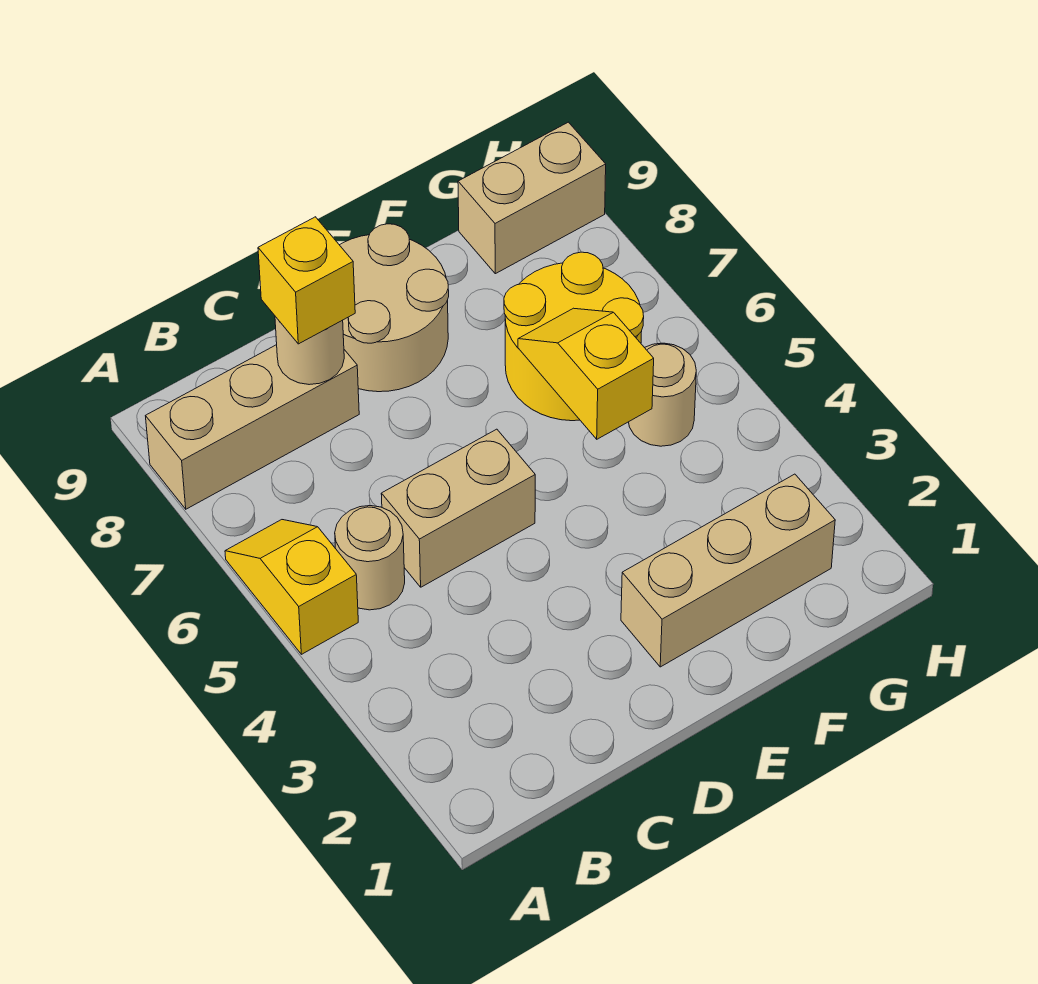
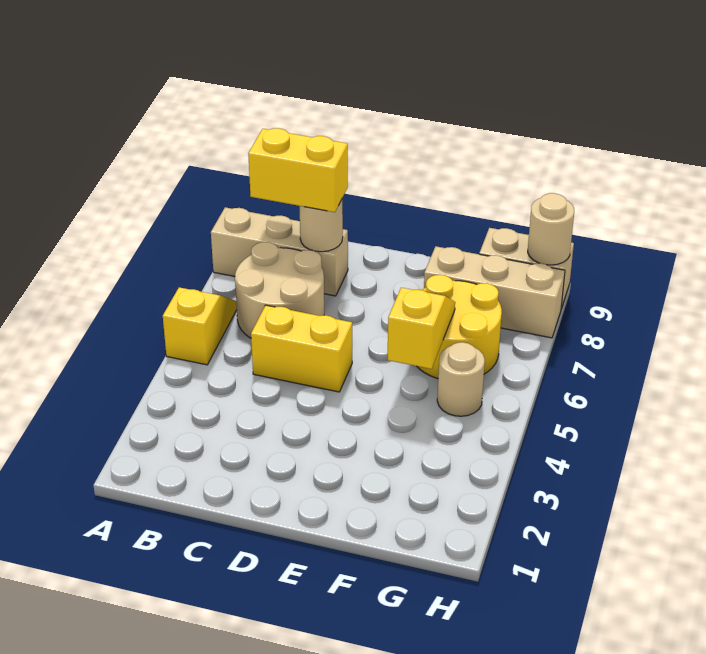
tan 1x1 round brick [335,506,405,610] -> tan 1x1 round brick moved to [528,193,574,265]
tan 1x2 brick [381,429,535,587] -> yellow 1x2 brick [251,305,352,392]
yellow 1x1 brick [258,217,355,344] -> yellow 1x2 brick [248,128,348,212]
tan 2x2 round brick [340,224,449,392] -> tan 2x2 round brick moved to [235,242,324,338]
tan 1x3 brick [621,474,835,667] -> tan 1x3 brick moved to [424,246,565,338]

